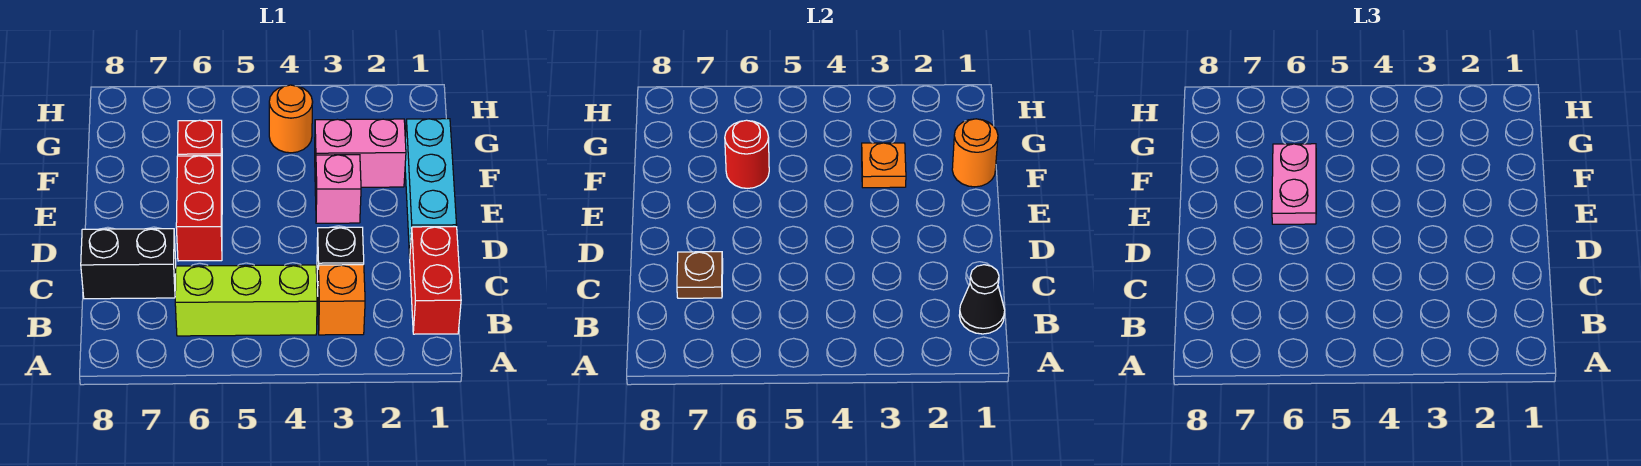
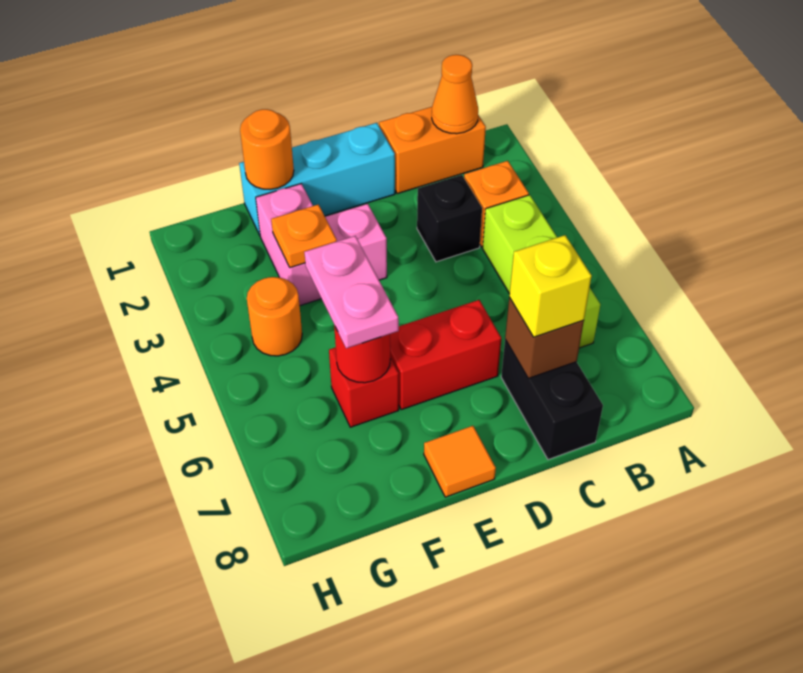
red 1x2 brick [410,227,461,334] -> orange 1x2 brick [379,107,486,194]
black 1x1 cone [959,265,1005,334] -> orange 1x1 cone [432,55,478,134]
brown 1x1 plate [677,252,723,298] -> brown 1x1 brick [505,297,584,378]
none -> yellow 1x1 brick [509,235,592,337]
pink 1x2 plate [1272,144,1316,224] -> pink 1x2 plate turned to [304,236,399,348]
none -> orange 1x1 tile [424,426,496,497]

